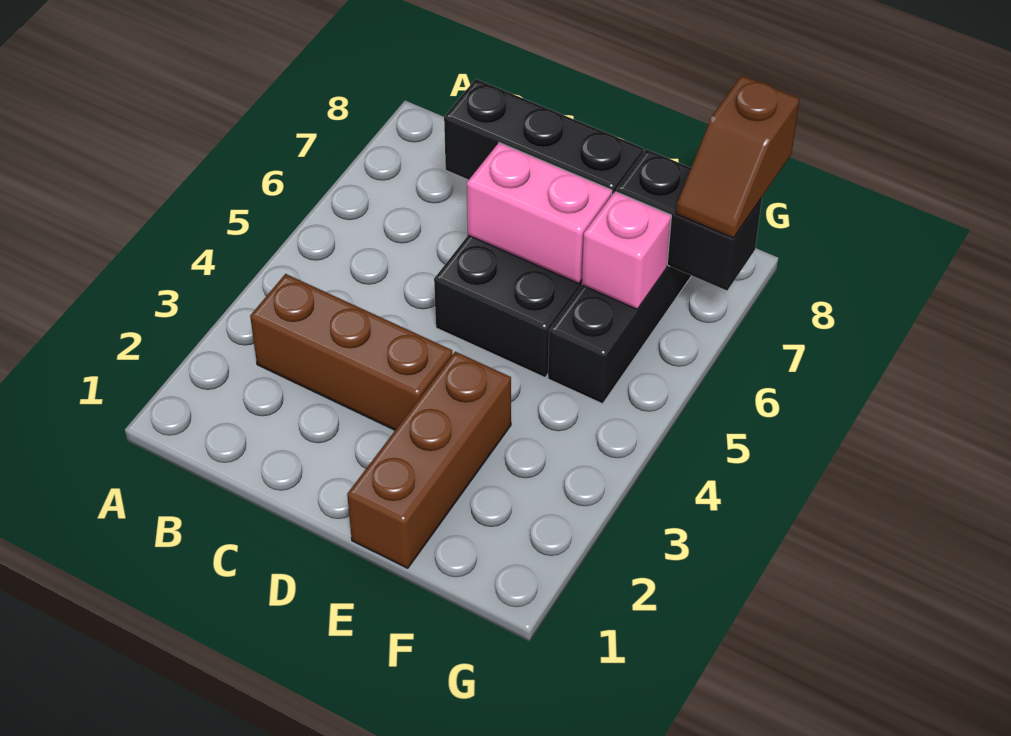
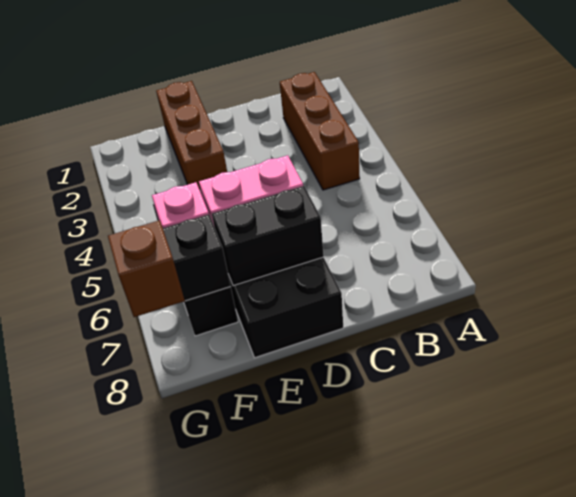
brown 1x3 brick [250,274,453,430] -> brown 1x3 brick turned to [280,72,360,190]
black 1x3 brick [444,79,643,194] -> black 1x2 brick [212,186,324,286]

